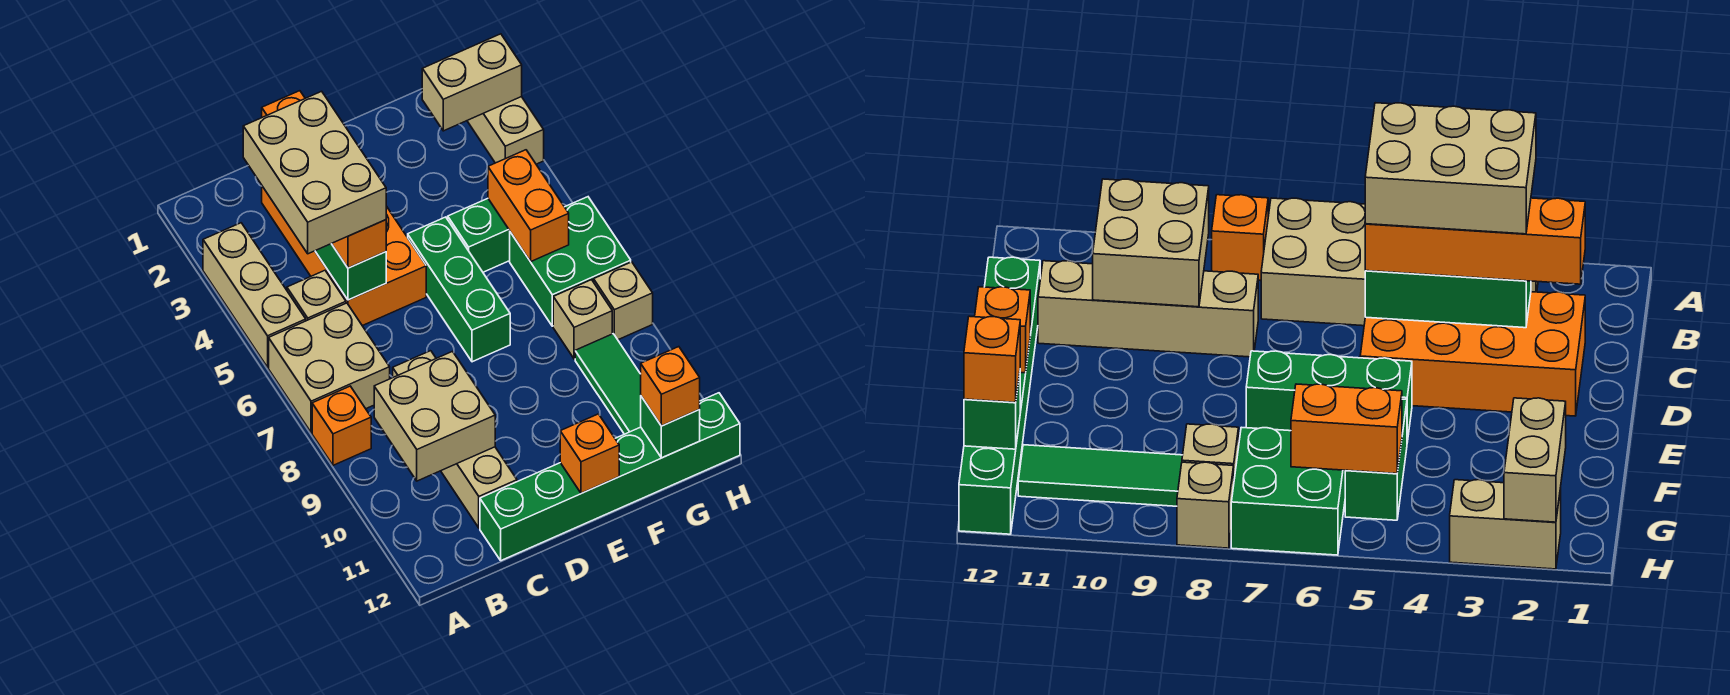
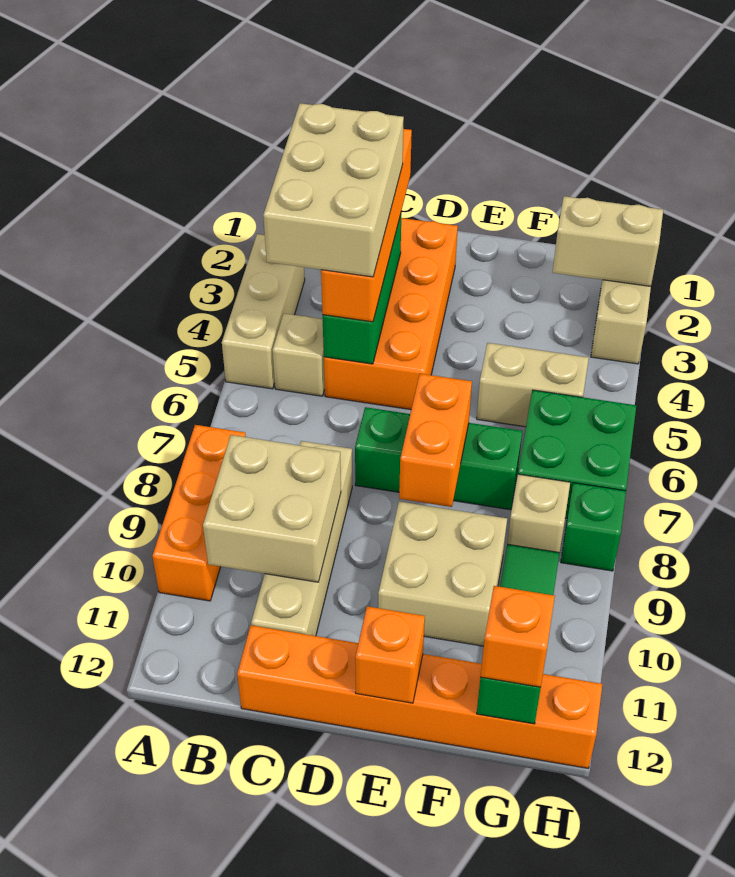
tan 2x2 brick [269,303,390,433] -> tan 2x2 brick moved to [378,502,507,646]
orange 1x1 brick [312,386,371,465] -> orange 1x3 brick [152,425,246,601]
green 1x6 brick [480,393,740,561] -> orange 1x6 brick [237,625,602,768]
green 1x3 brick [408,217,510,362] -> green 1x3 brick turned to [355,407,522,510]
green 1x2 brick [448,199,510,272] -> tan 1x2 brick [477,343,589,427]
orange 1x2 brick [488,150,569,262] -> orange 1x2 brick moved to [399,374,472,507]
tan 1x1 brick [594,262,653,340] -> green 1x1 brick [561,483,626,571]

